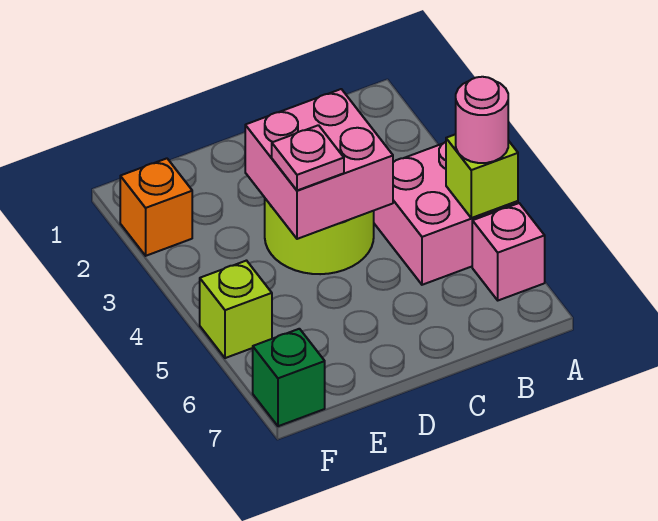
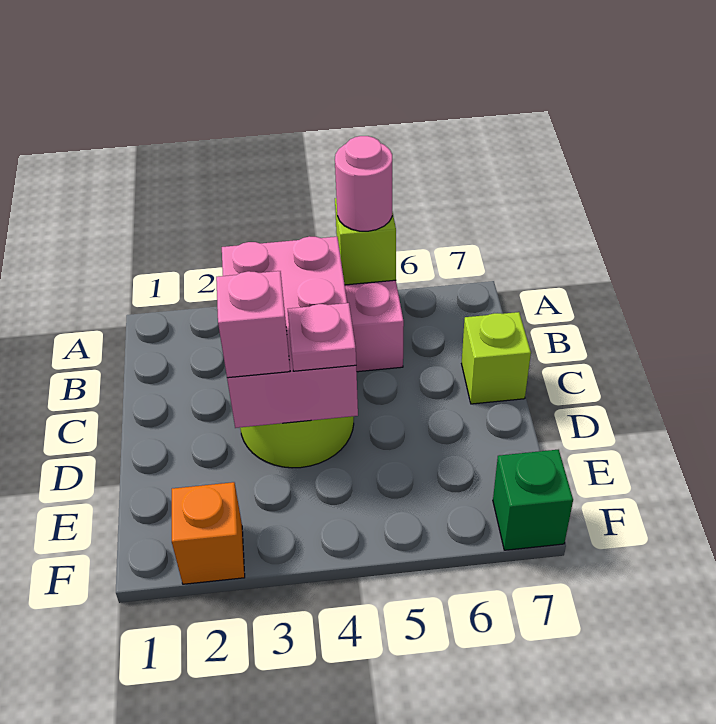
pink 1x1 brick [472,203,545,300] -> pink 1x1 brick moved to [216,271,290,378]
pink 2x2 brick [245,89,393,239] -> pink 2x3 brick [222,236,358,428]
lime 1x1 brick [200,261,272,358] -> lime 1x1 brick moved to [462,312,531,404]

